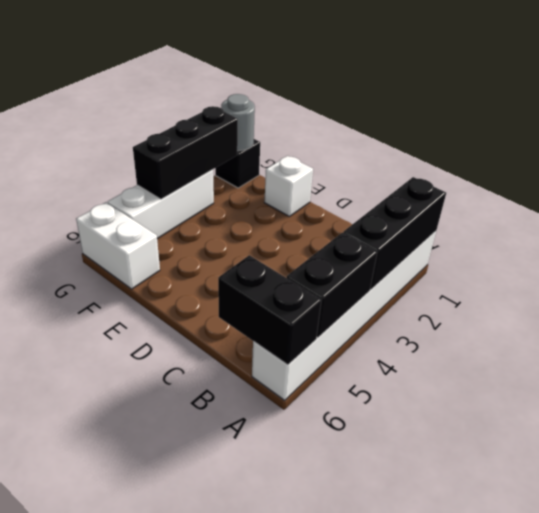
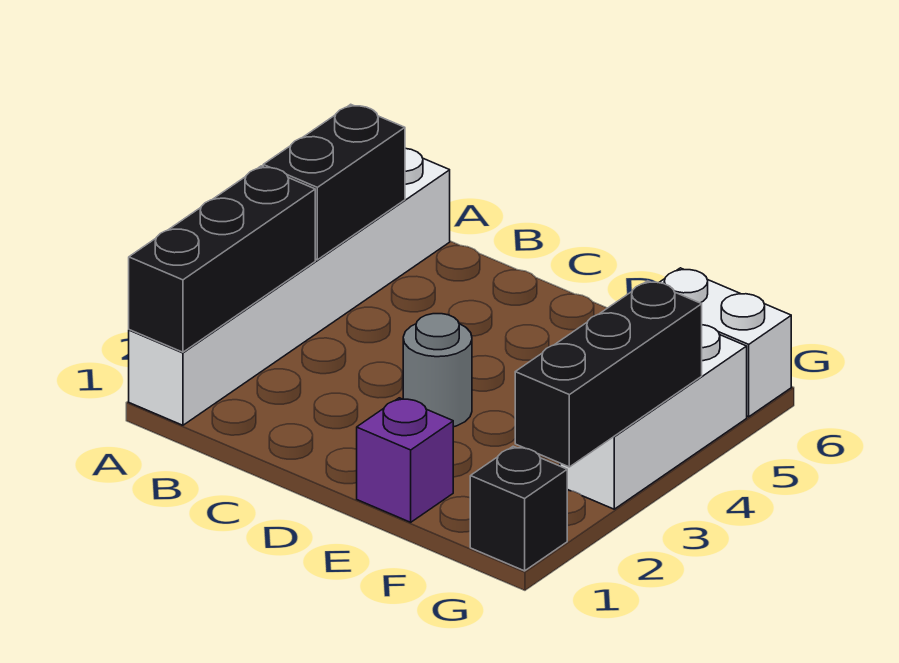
black 1x2 brick [218,255,322,365] -> none
white 1x1 brick [264,156,313,216] -> purple 1x1 brick [357,398,453,522]
grey 1x1 round brick [221,94,255,151] -> grey 1x1 round brick moved to [403,314,472,427]

